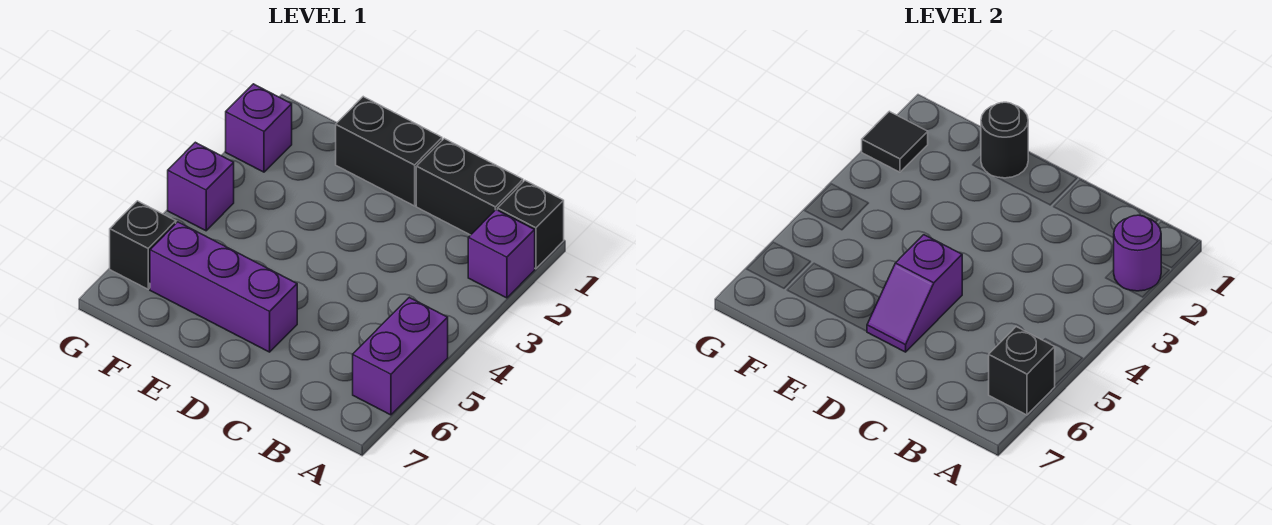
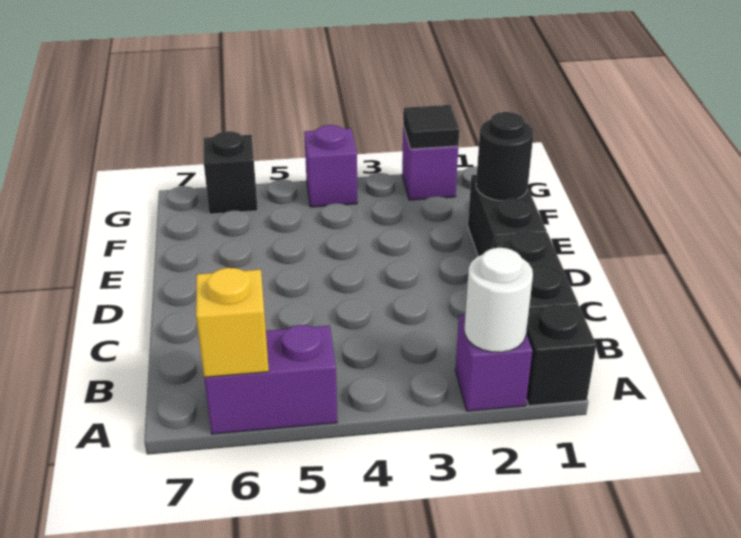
purple 1x1 round brick [1114,215,1161,291] -> white 1x1 round brick [465,248,533,352]
black 1x1 brick [989,327,1055,415] -> yellow 1x1 brick [196,268,269,377]
purple 1x2 slope [867,235,962,352] -> none
purple 1x3 brick [150,222,297,352] -> none

